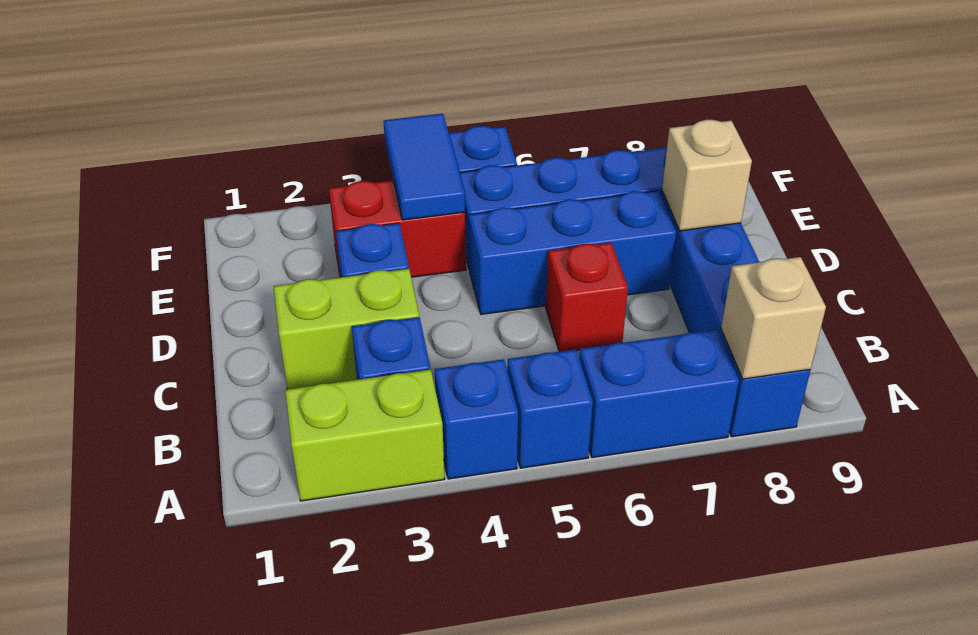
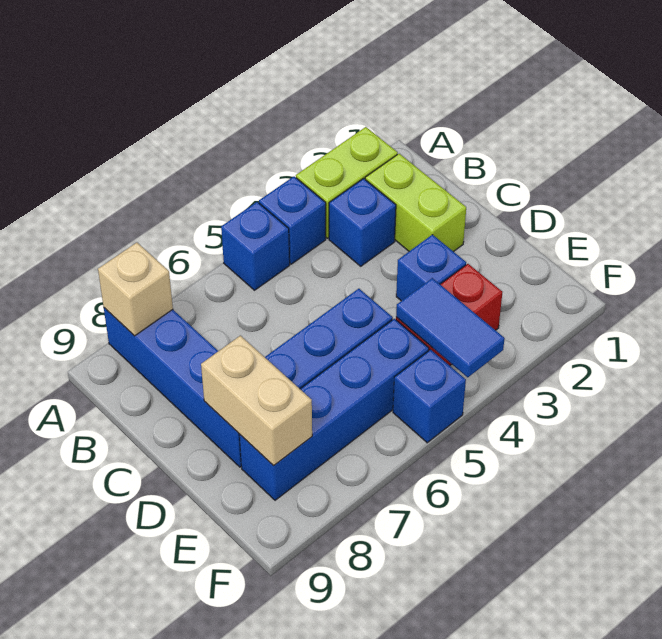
blue 1x2 brick [579,330,739,458] -> none
lime 1x2 brick [273,269,419,389] -> lime 1x2 brick turned to [365,154,466,252]
red 1x1 brick [546,243,628,352] -> none
tan 1x1 brick [662,120,752,231] -> tan 1x2 brick [201,336,312,466]

